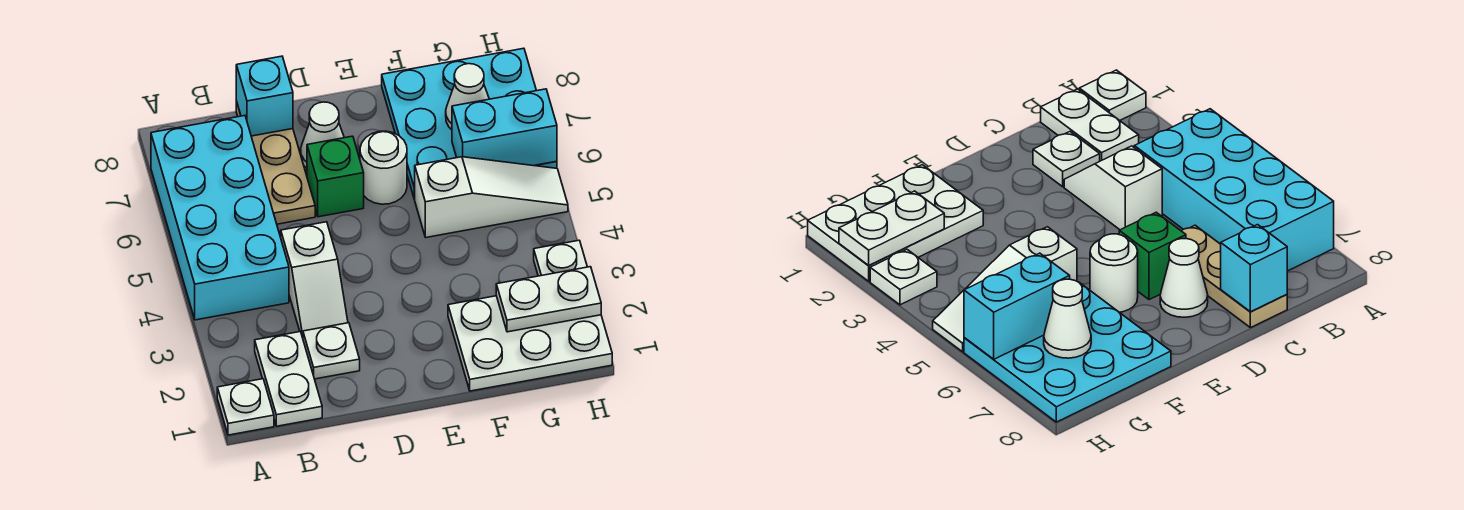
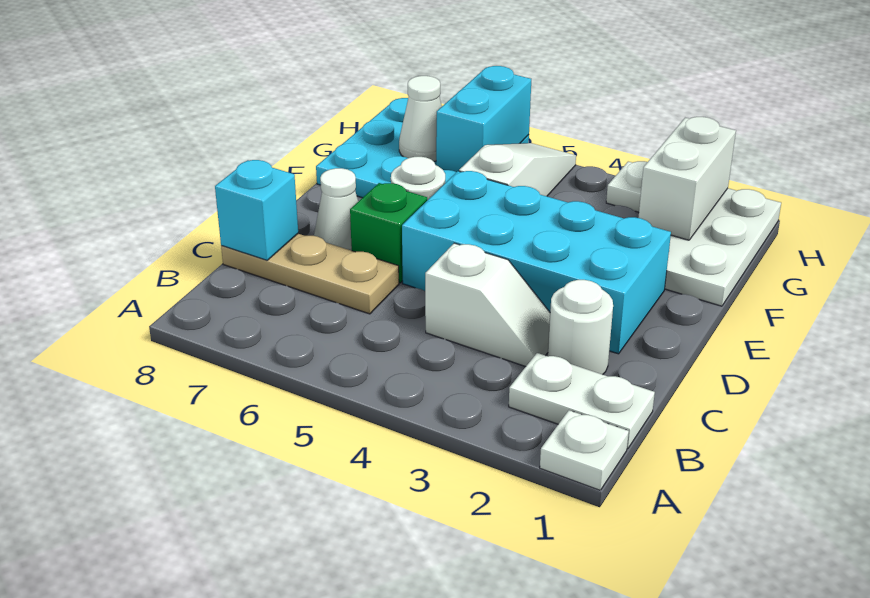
cyan 2x4 brick [151,116,289,320] -> cyan 2x4 brick moved to [402,171,671,354]
white 1x1 plate [303,323,360,379] -> white 1x1 round brick [548,280,613,375]
white 1x2 plate [496,267,601,332] -> white 1x2 brick [638,117,736,240]

